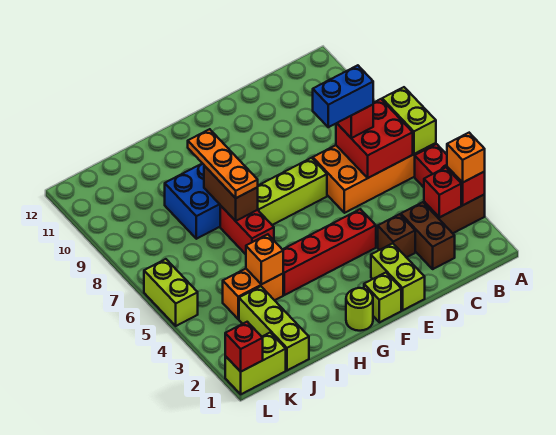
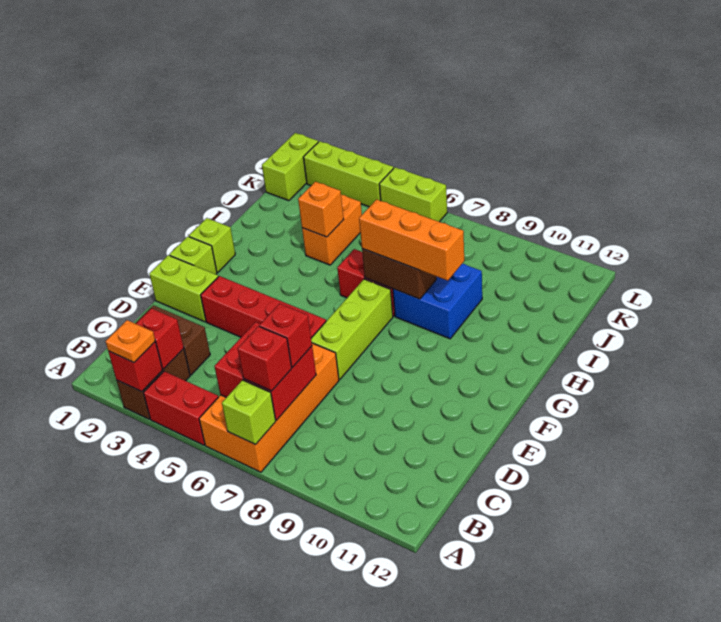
orange 1x1 brick [447,133,485,183] -> orange 1x1 plate [106,320,155,362]
lime 1x2 brick [382,87,436,154] -> lime 1x1 brick [222,380,276,445]
blue 1x2 brick [313,65,373,127] -> none
brown 1x1 brick [378,214,415,257] -> none
red 1x4 brick [283,209,376,295] -> red 1x4 brick turned to [201,276,326,338]
lime 1x1 round brick [346,288,373,331] -> lime 1x1 brick [189,218,235,272]
orange 1x3 plate [188,129,258,198] -> orange 1x3 brick [359,199,464,281]
lime 1x3 brick [239,286,309,370] -> lime 1x3 brick moved to [303,141,394,207]
red 1x1 brick [225,322,263,372] -> red 1x1 brick moved to [238,326,292,391]

